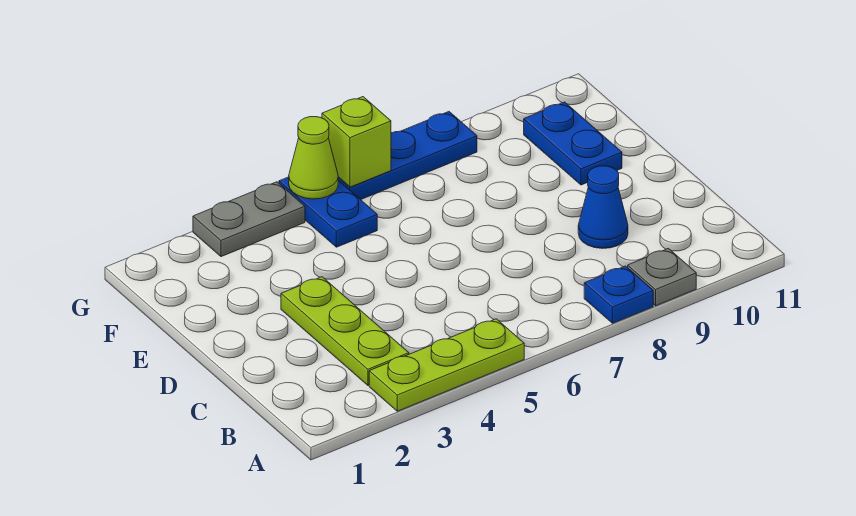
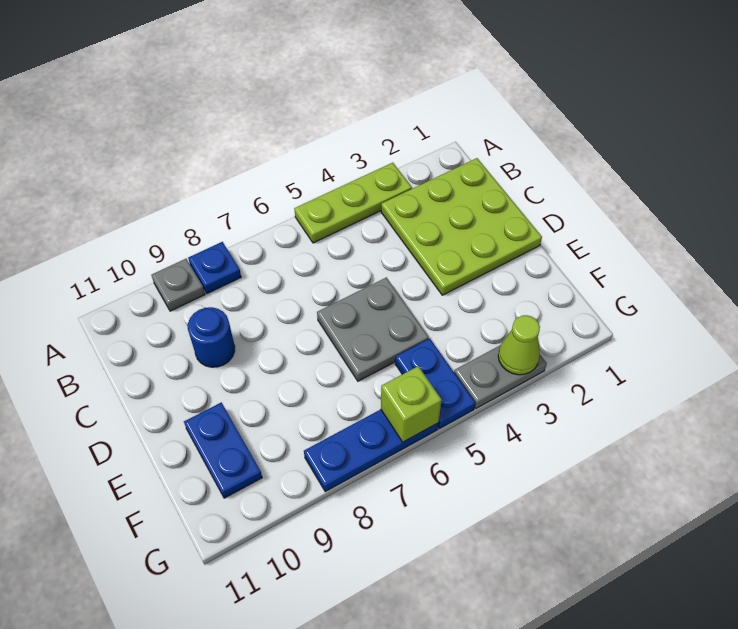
lime 1x3 plate [281,277,409,385] -> lime 3x3 plate [381,158,542,295]
blue 1x1 cone [578,166,628,248] -> blue 1x1 round brick [188,307,235,367]
none -> grey 2x2 plate [317,277,429,381]
lime 1x1 cone [289,117,338,199] -> lime 1x1 cone moved to [498,315,540,375]

